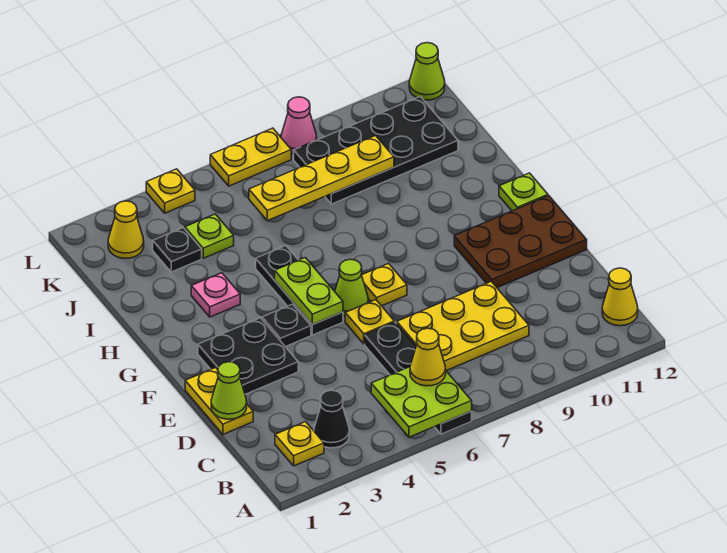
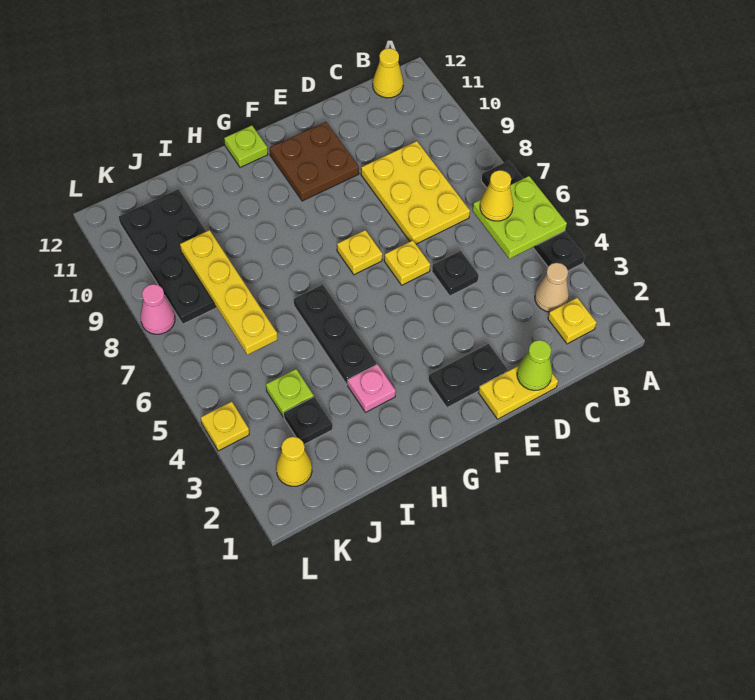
black 1x4 plate [365,322,472,434] -> black 1x4 plate turned to [481,161,585,271]
black 1x1 cone [314,390,349,448] -> tan 1x1 cone [535,263,569,312]
black 2x2 plate [198,318,298,394] -> black 1x2 plate [428,344,507,408]
brown 2x3 plate [454,196,587,288] -> brown 2x2 plate [270,122,359,201]
black 1x1 plate [262,304,311,347] -> black 1x1 plate moved to [432,251,479,296]
black 1x3 plate [256,246,343,335] -> black 1x3 plate turned to [294,285,377,385]
lime 1x2 plate [275,258,343,325] -> none
lime 1x1 cone [335,259,368,316] -> none
yellow 1x2 plate [210,128,291,186] -> none
lime 1x1 cone [409,43,445,100] -> none

